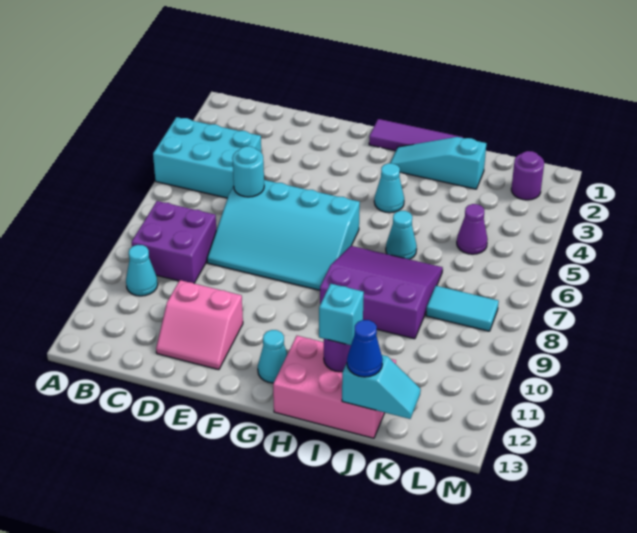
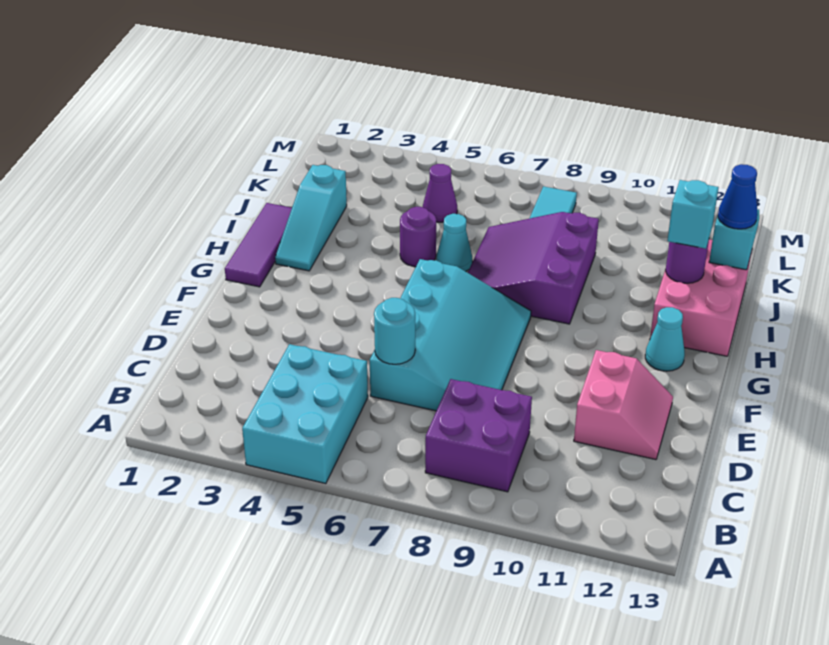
cyan 1x1 cone [126,245,158,296] -> none
cyan 1x1 cone [374,163,404,213] -> none
purple 1x1 round brick [511,151,544,200] -> purple 1x1 round brick moved to [400,207,436,267]

